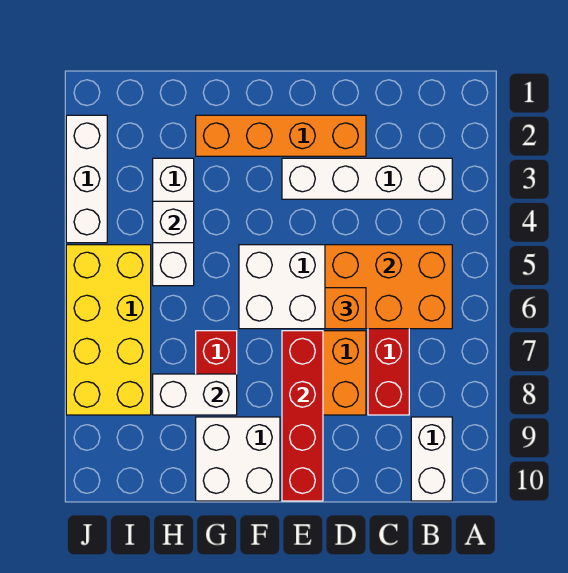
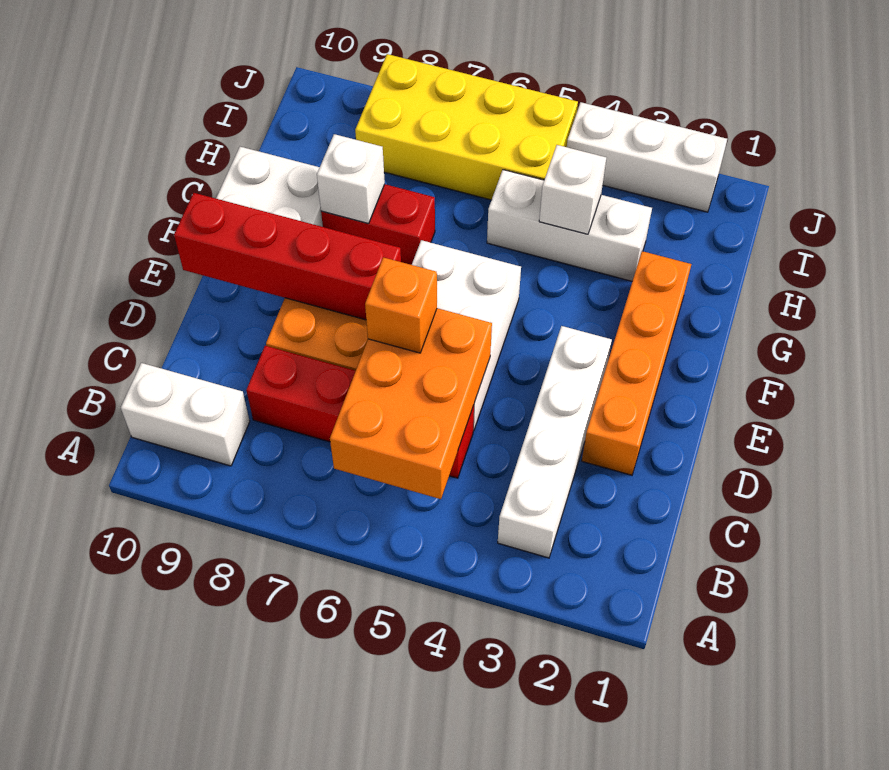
white 1x2 brick [153,374,237,415] -> white 1x1 brick [317,134,385,224]

